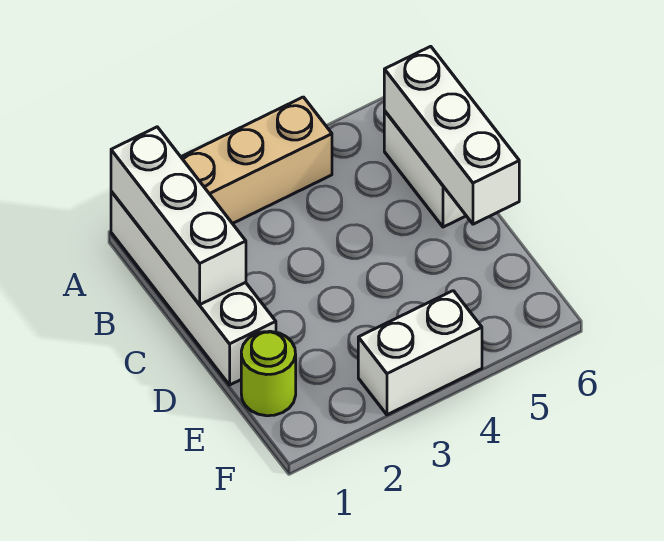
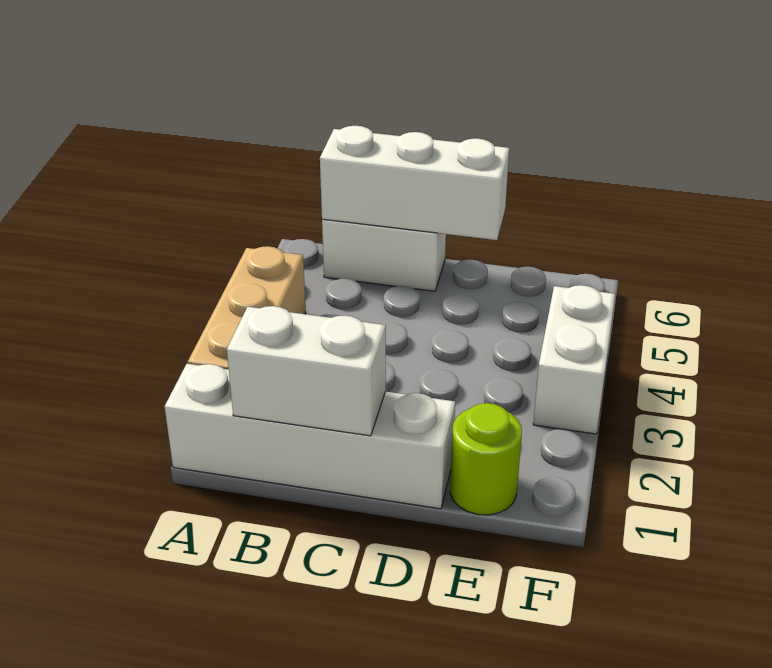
white 1x3 brick [111,127,246,305] -> white 1x2 brick [227,306,386,436]

